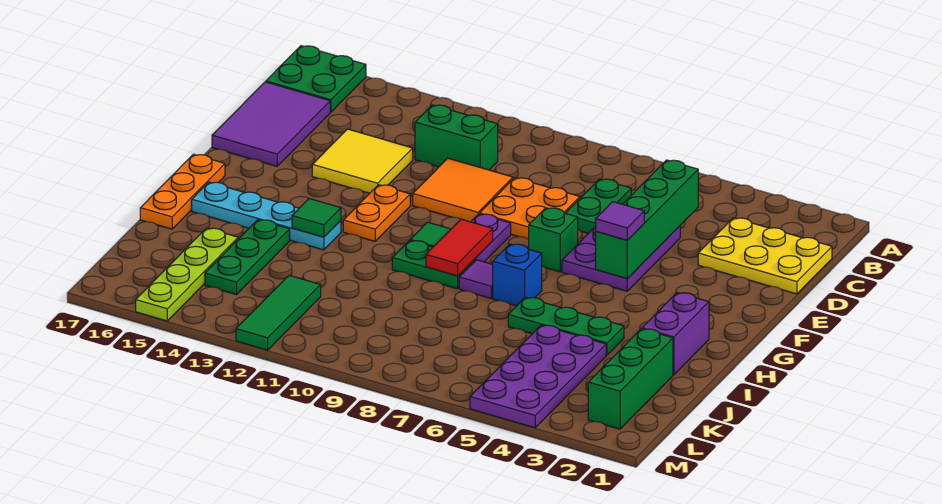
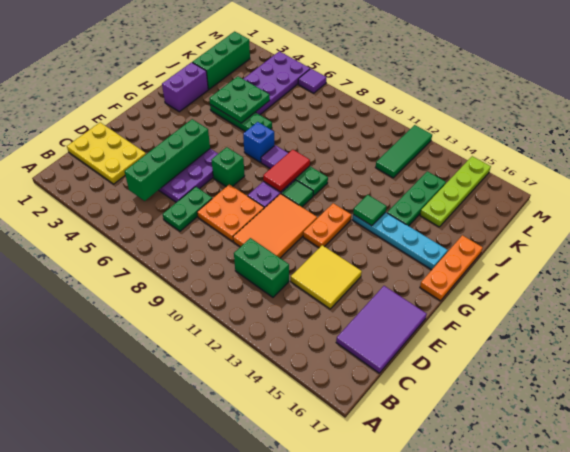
green 2x2 plate [266,46,366,112] -> green 2x2 plate moved to [209,76,270,123]
orange 2x2 tile [413,158,513,222] -> orange 2x3 tile [233,194,317,258]
purple 1x1 tile [596,202,644,240] -> purple 1x1 tile moved to [298,69,326,93]

